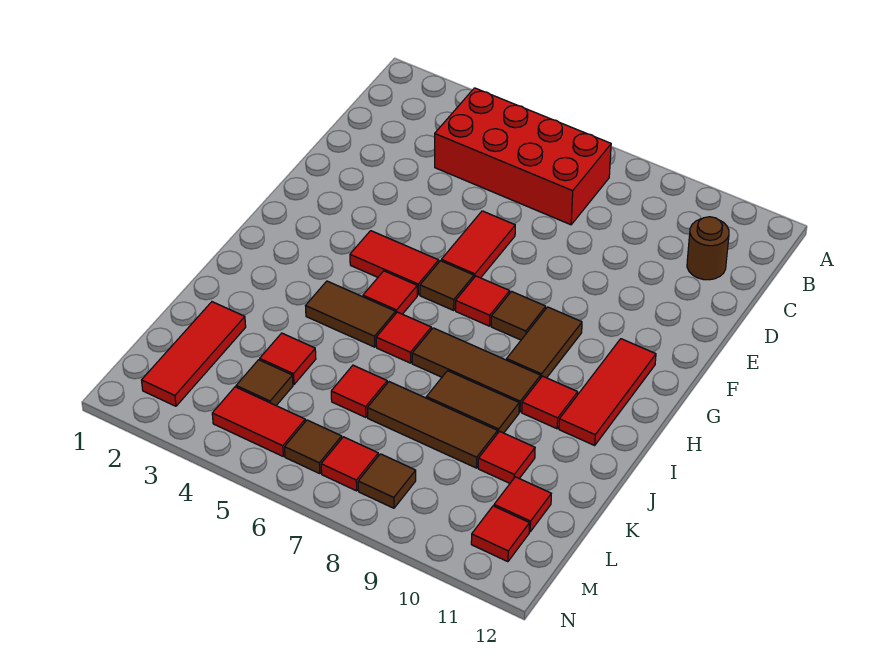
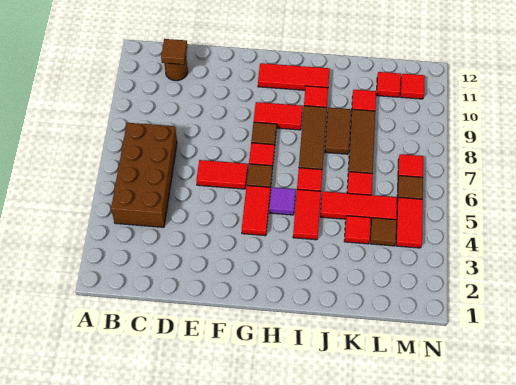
red 2x4 brick [435,88,611,225] -> brown 2x4 brick [111,123,177,227]
brown 1x2 tile [507,307,582,378] -> red 1x2 tile [254,102,303,130]
red 1x1 tile [363,271,417,314] -> purple 1x1 tile [270,187,296,215]
brown 1x2 tile [306,281,396,347] -> red 1x2 tile [293,189,321,240]
red 1x3 tile [142,302,246,406] -> red 1x3 tile moved to [320,191,397,220]
brown 1x1 tile [358,454,416,508] -> brown 1x1 tile moved to [161,39,187,64]

